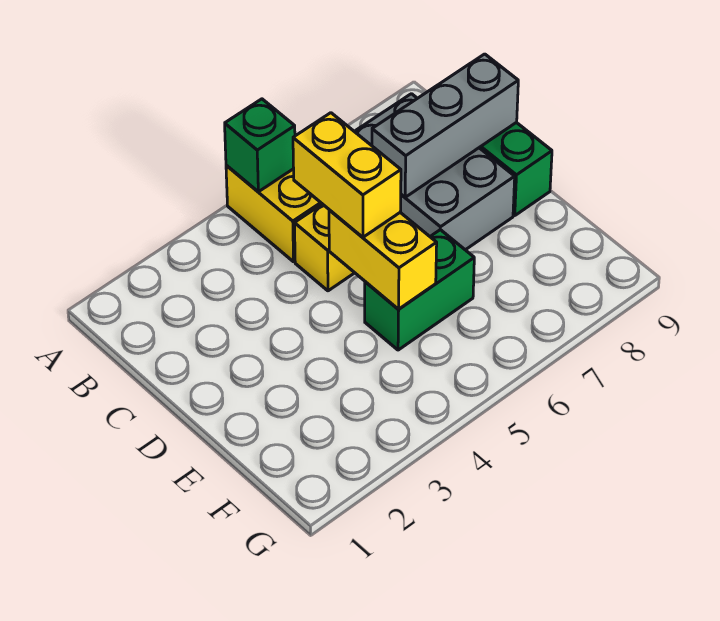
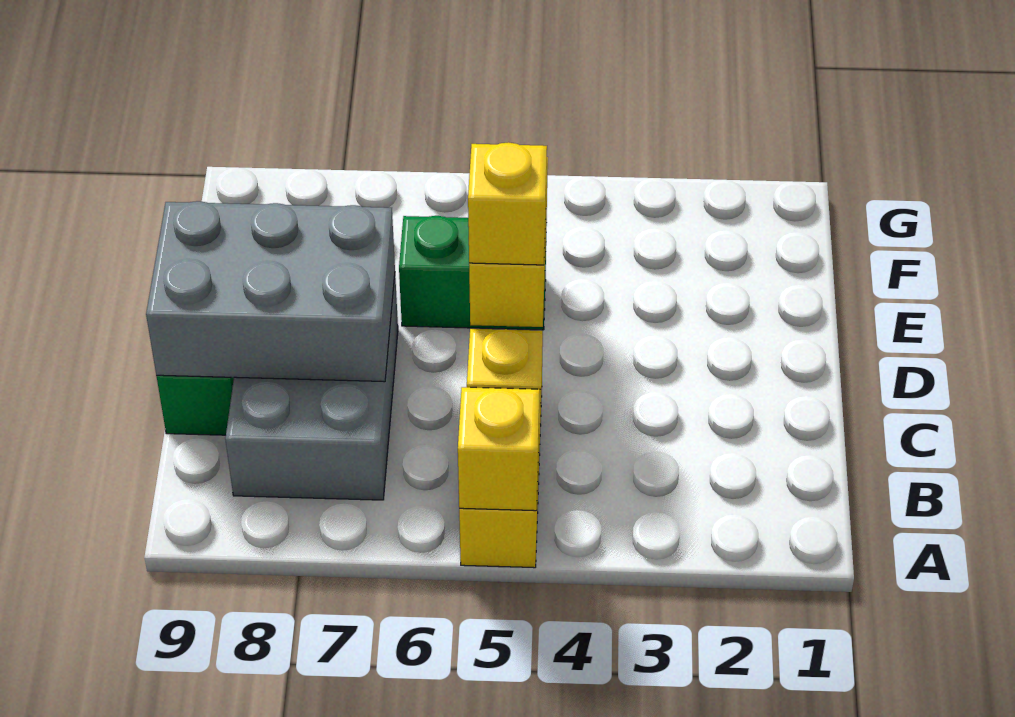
green 1x1 brick [225,99,295,192] -> yellow 1x1 brick [458,387,540,511]
yellow 1x2 brick [293,113,401,237] -> yellow 1x1 brick [468,142,547,265]
grey 1x3 brick [372,54,518,197] -> grey 2x3 brick [146,201,395,382]

